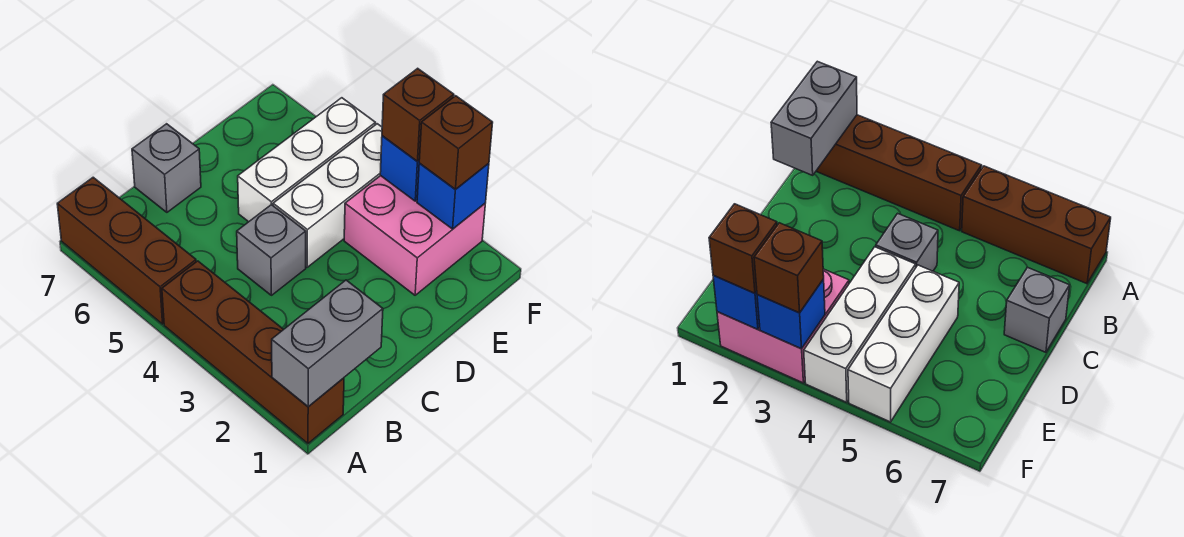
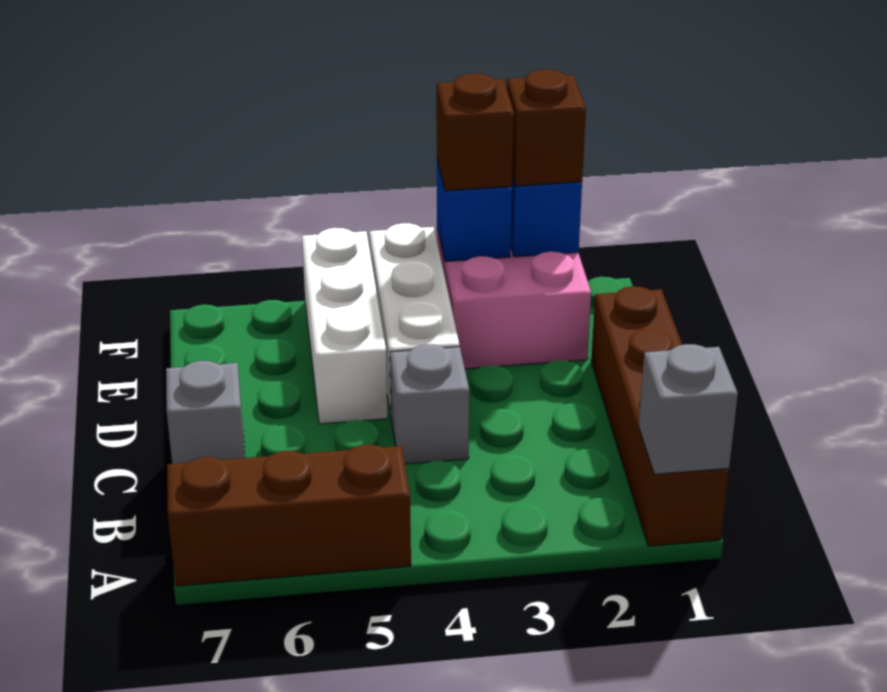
brown 1x4 brick [162,261,344,443] -> brown 1x4 brick turned to [591,286,729,546]
grey 1x2 brick [272,280,383,407] -> grey 1x1 brick [639,344,738,474]

